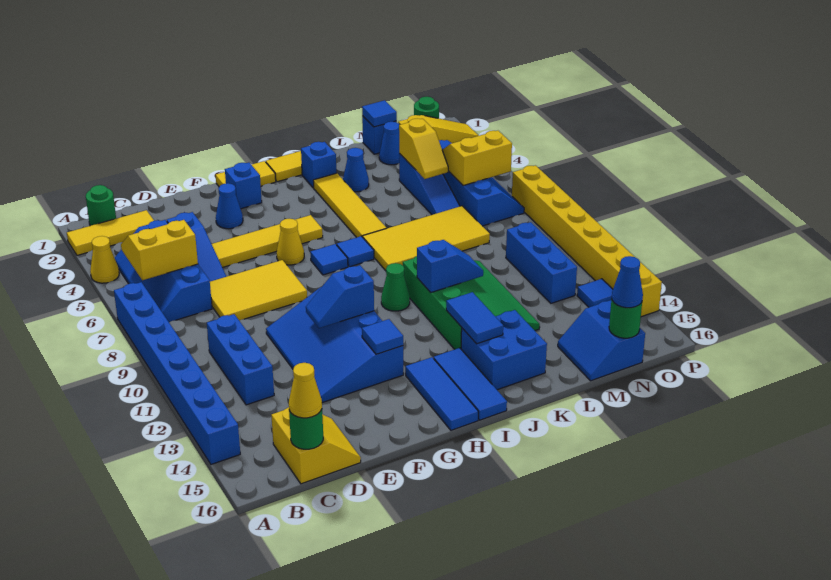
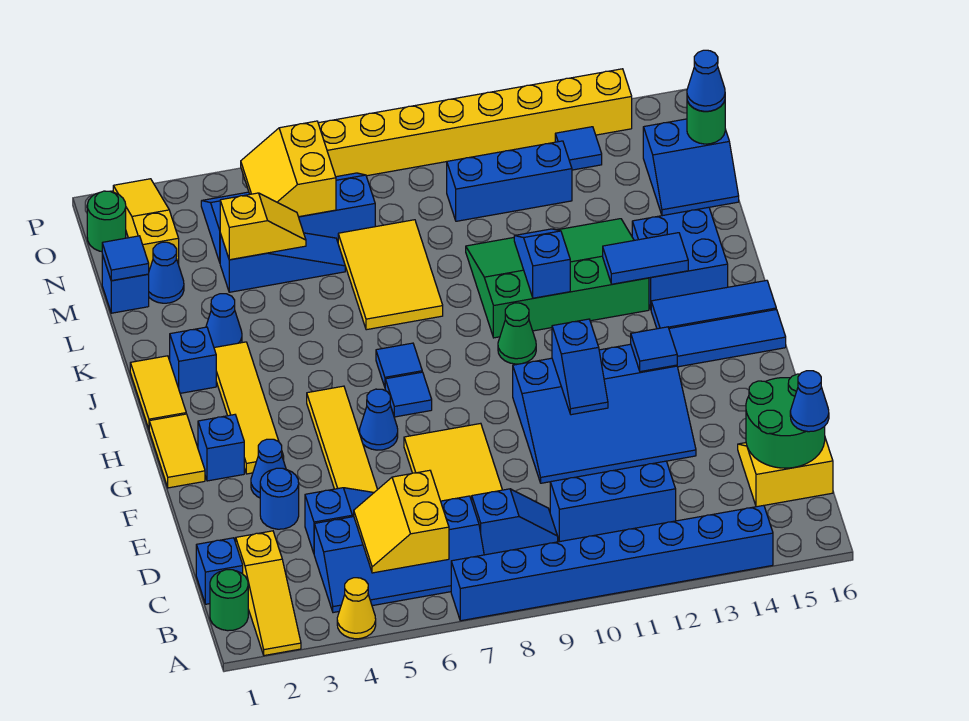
yellow 1x3 tile [67,210,154,255] -> yellow 1x3 slope [236,531,301,656]
none -> blue 1x1 brick [196,538,243,604]
none -> blue 1x2 slope [472,489,558,555]
green 1x1 round brick [289,409,323,449] -> green 2x2 round brick [746,374,825,468]
yellow 1x1 cone [289,363,322,418] -> blue 1x1 cone [790,371,829,432]
none -> blue 1x1 round brick [260,468,299,529]
yellow 1x1 cone [277,219,304,265] -> blue 1x1 cone [359,389,398,450]
yellow 1x4 tile [313,173,387,237] -> yellow 1x4 tile turned to [214,342,284,474]
yellow 2x4 tile [363,206,490,271] -> yellow 2x3 tile [338,220,443,330]

